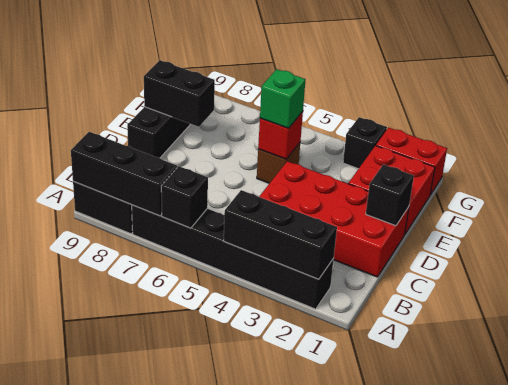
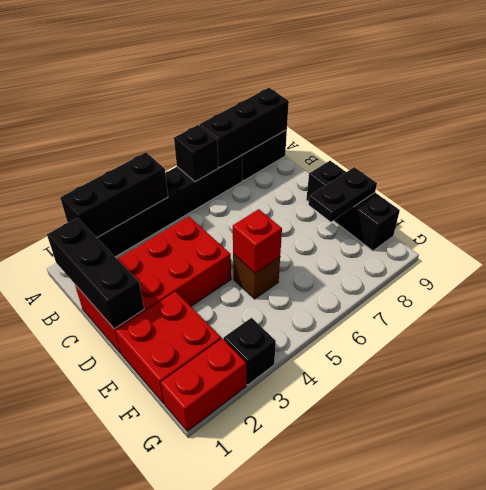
black 1x1 brick [366,164,414,226] -> black 1x3 brick [47,218,144,329]
green 1x1 brick [260,69,305,128] -> none
black 1x2 brick [144,60,215,127] -> black 1x2 plate [309,167,377,222]

